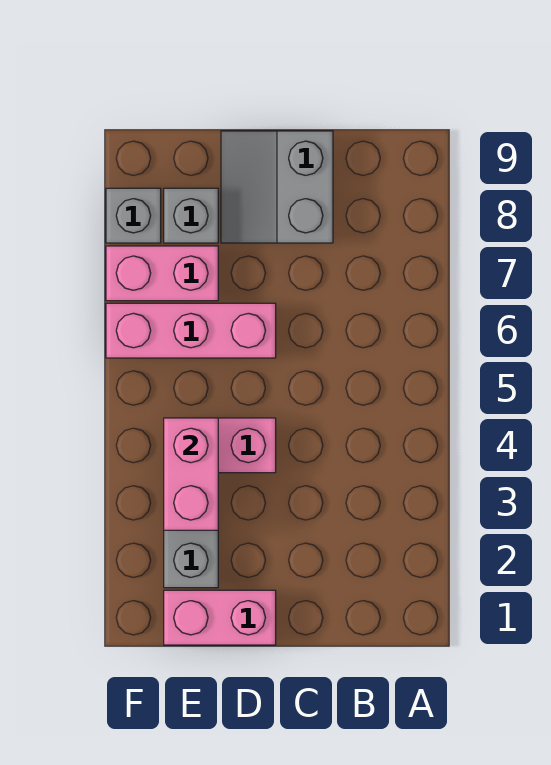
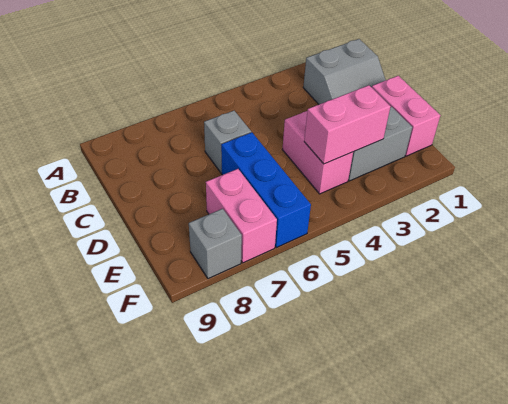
grey 2x2 slope [221,131,333,243] -> grey 2x2 slope moved to [303,39,386,104]
pink 1x3 brick [106,303,276,358] -> blue 1x3 brick [221,132,311,248]
grey 1x1 brick [164,188,218,243] -> grey 1x1 brick moved to [204,111,251,173]

